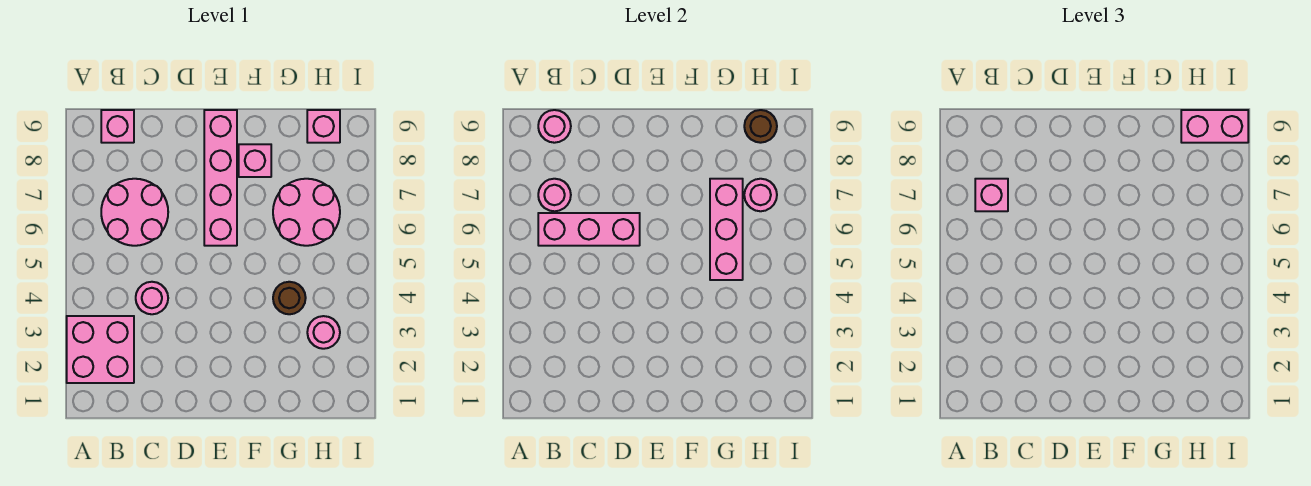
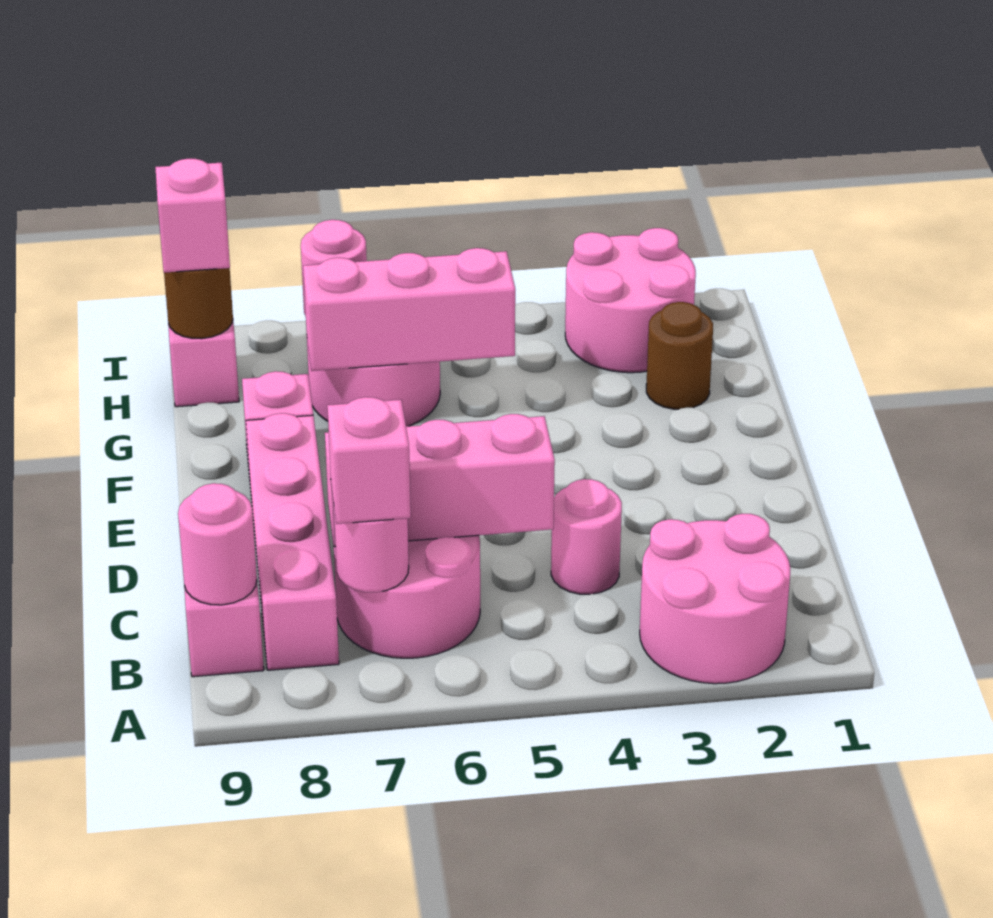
pink 2x2 brick [67,316,134,383] -> pink 2x2 round brick [640,514,790,684]
pink 1x3 brick [538,213,640,246] -> pink 1x3 brick turned to [325,414,555,547]
pink 1x4 brick [204,110,237,246] -> pink 1x4 brick turned to [246,413,339,670]
brown 1x1 round brick [273,282,306,314] -> brown 1x1 round brick moved to [646,302,713,409]
pink 1x1 round brick [307,316,340,349] -> pink 2x2 round brick [565,228,696,373]
pink 1x2 brick [1181,110,1248,143] -> pink 1x1 brick [155,159,230,273]

